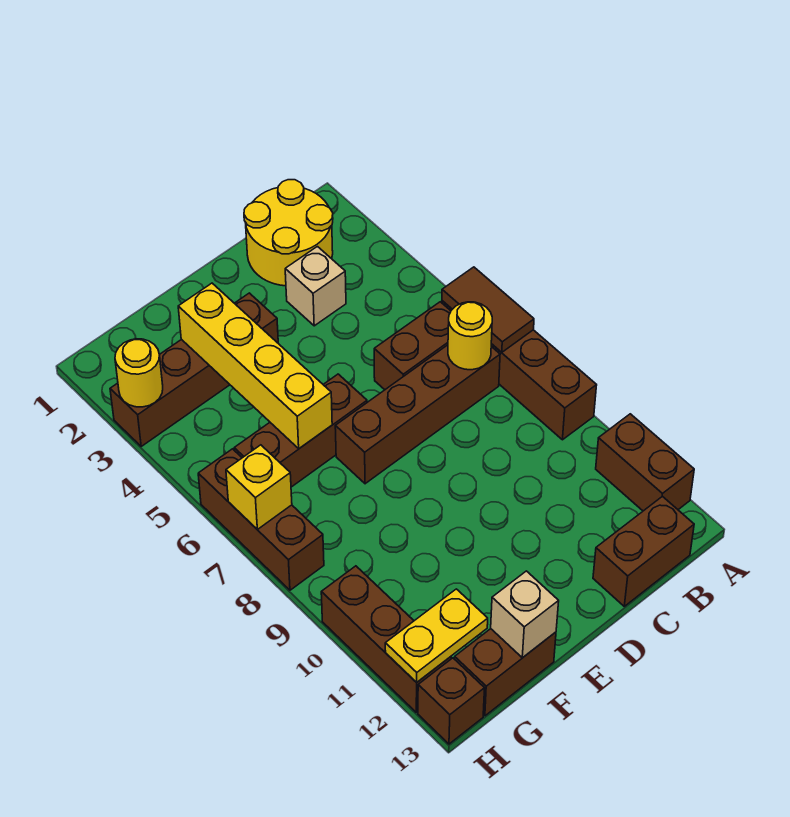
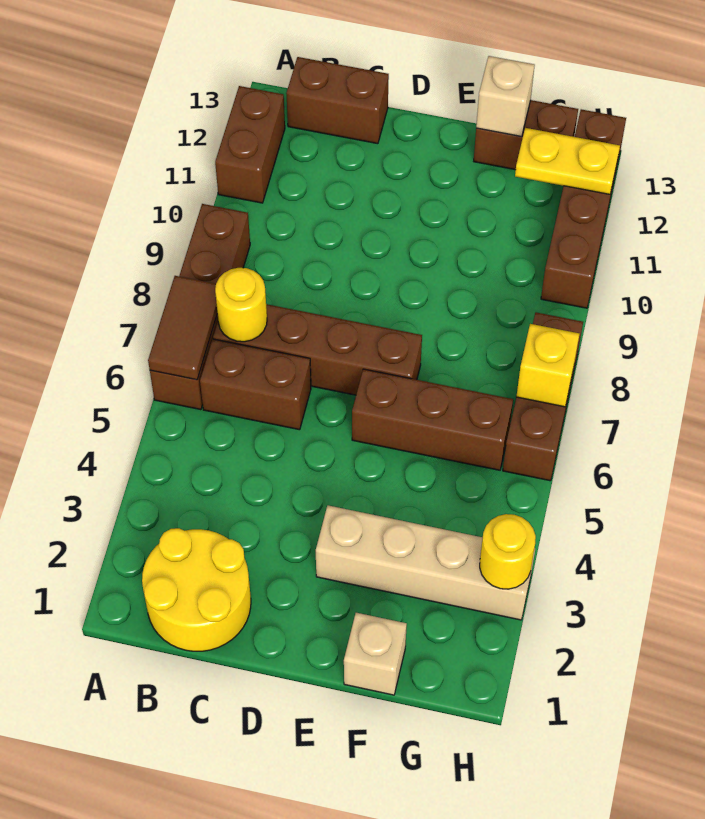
tan 1x1 brick [285,247,346,326] -> tan 1x1 brick moved to [344,613,407,695]
brown 1x4 brick [110,293,278,446] -> tan 1x4 brick [316,505,535,620]
yellow 1x4 brick [178,283,332,448] -> none

